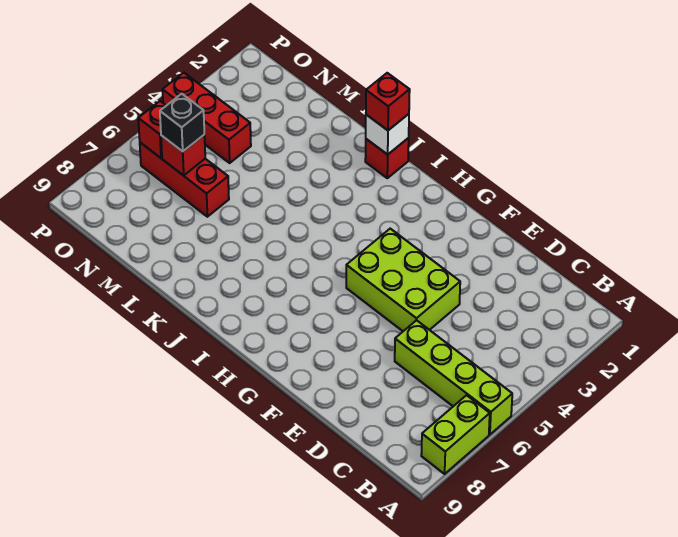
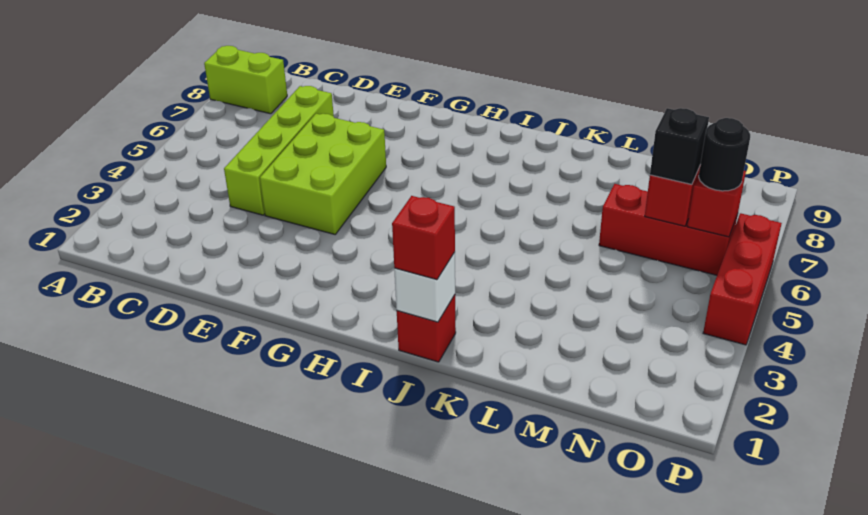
lime 1x4 brick [395,320,512,435] -> lime 1x4 brick turned to [224,86,334,215]
lime 1x2 brick [421,395,490,474] -> lime 1x2 brick turned to [204,46,287,114]
lime 2x3 brick [346,229,460,331] -> lime 2x3 brick turned to [260,114,386,234]
red 1x3 brick [163,73,251,163] -> red 1x3 brick turned to [703,213,782,345]
none -> black 1x1 round brick [699,118,750,191]

